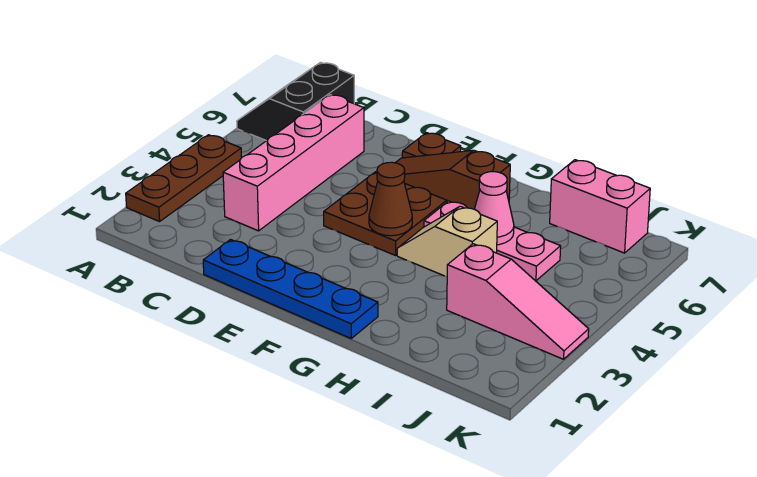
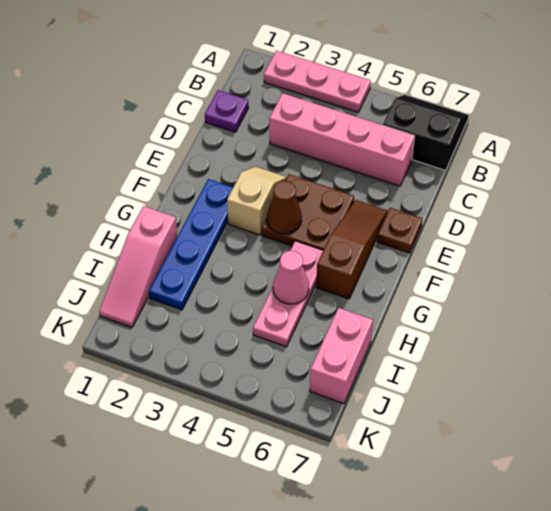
brown 1x3 plate [126,135,241,222] -> pink 1x3 plate [264,51,371,112]
none -> purple 1x1 plate [205,90,249,132]
blue 1x4 plate [203,240,378,338] -> blue 1x4 plate moved to [149,179,233,310]
tan 1x2 slope [397,206,497,277] -> tan 1x2 slope moved to [227,167,287,235]
pink 1x3 slope [447,244,589,359] -> pink 1x3 slope moved to [99,206,177,327]

